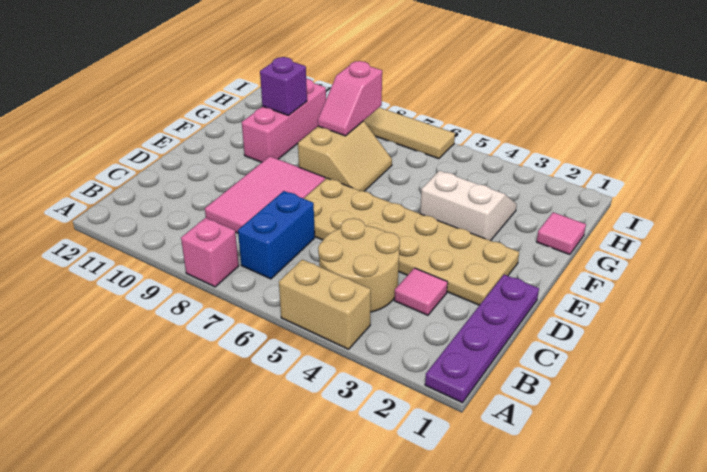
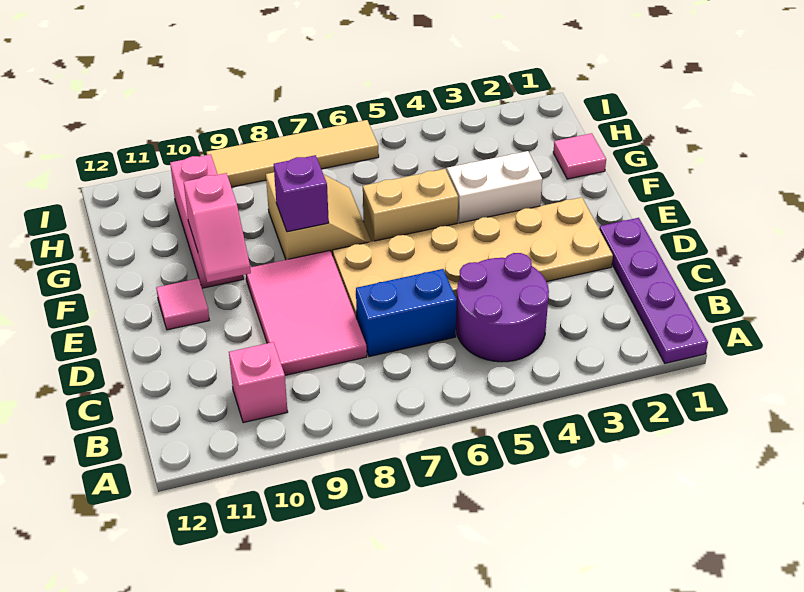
tan 1x2 brick [279,259,371,349] -> tan 1x2 brick moved to [363,169,458,242]
pink 1x1 brick [181,218,239,287] -> pink 1x1 brick moved to [229,342,288,423]
tan 2x2 round brick [318,218,400,312] -> purple 2x2 round brick [456,253,549,362]
blue 1x2 brick [238,191,315,279] -> blue 1x2 brick turned to [356,269,457,357]
pink 1x1 tile [394,268,448,315] -> pink 1x1 tile moved to [156,278,209,330]
pink 1x2 slope [318,61,382,136] -> pink 1x2 slope moved to [184,173,251,282]
purple 1x1 brick [260,57,307,116] -> purple 1x1 brick moved to [274,155,329,232]

